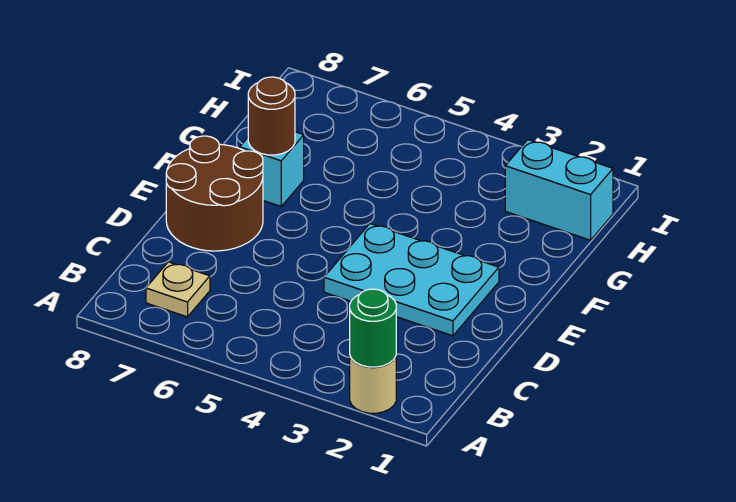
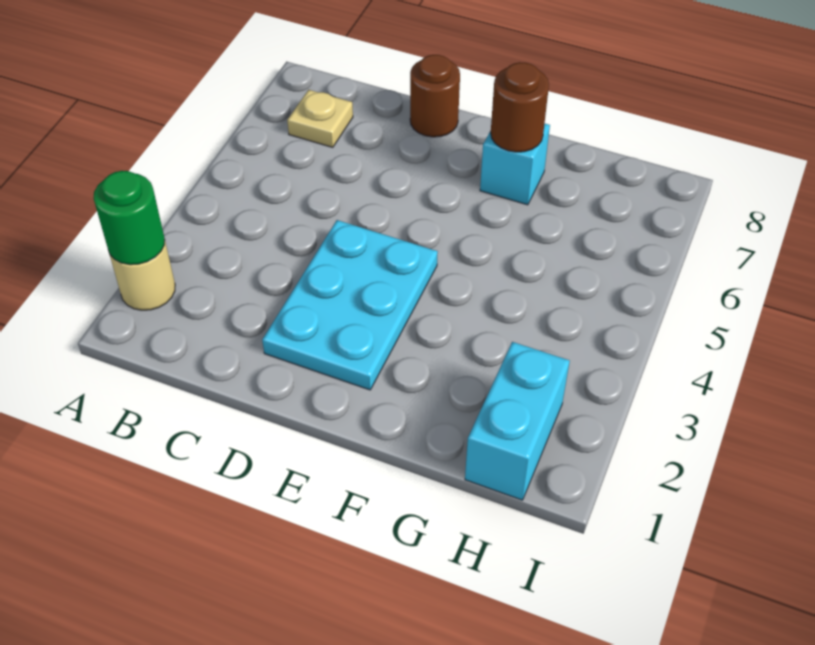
brown 2x2 round brick [166,136,263,251] -> brown 1x1 round brick [410,55,460,137]

